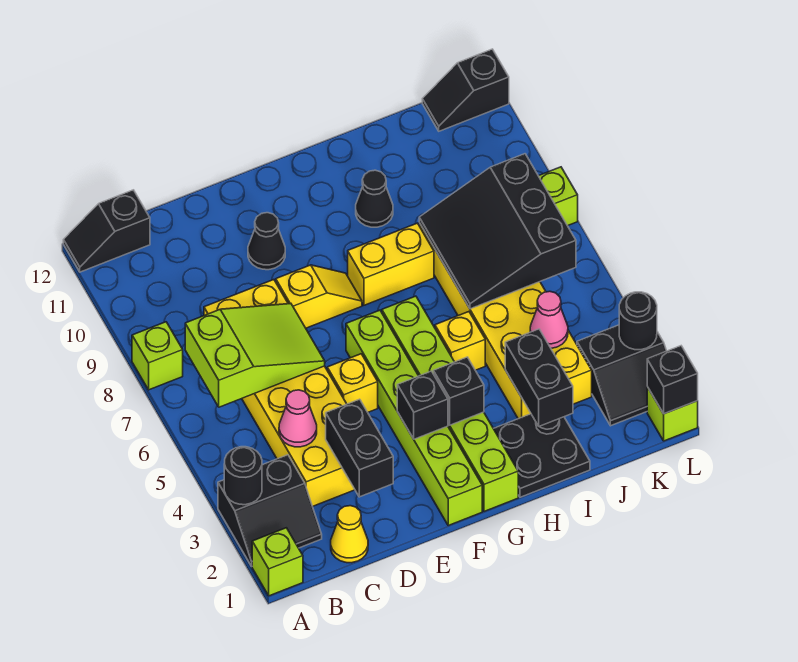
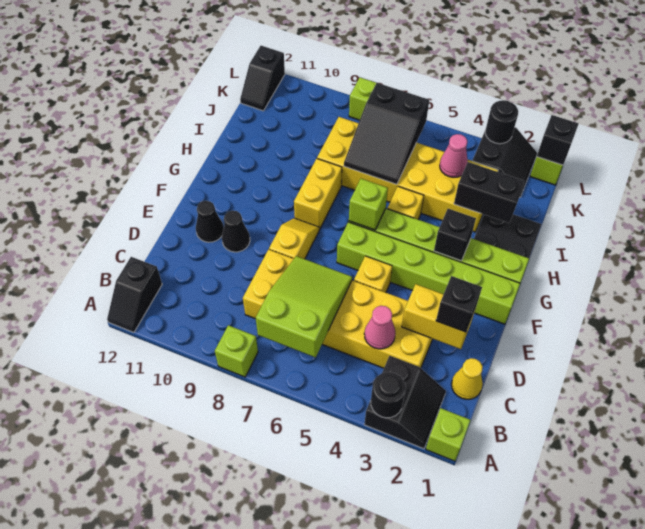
black 1x2 brick [326,399,393,497] -> yellow 1x2 brick [402,284,475,349]
black 1x1 brick [397,371,448,439] -> black 1x1 brick moved to [436,276,482,332]
none -> lime 1x1 brick [349,179,388,230]
black 1x1 cone [356,170,393,227] -> black 1x1 cone moved to [196,201,224,242]
black 3x3 slope [419,154,576,309] -> black 2x3 slope [344,83,429,184]

